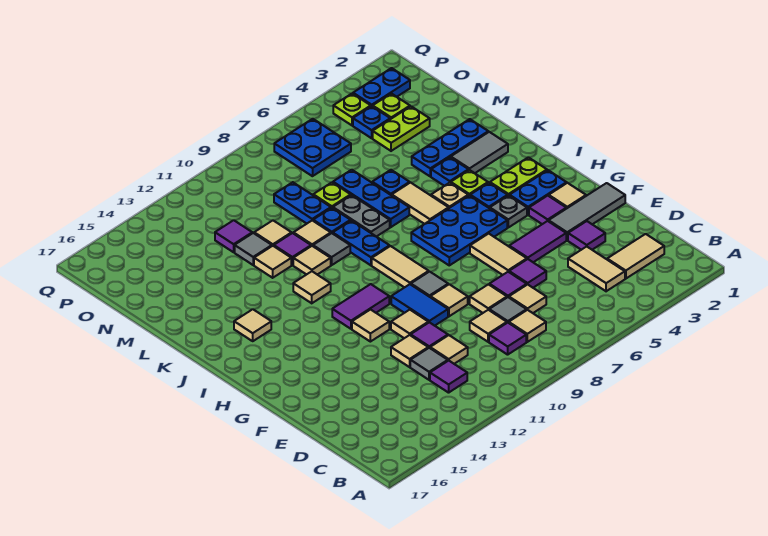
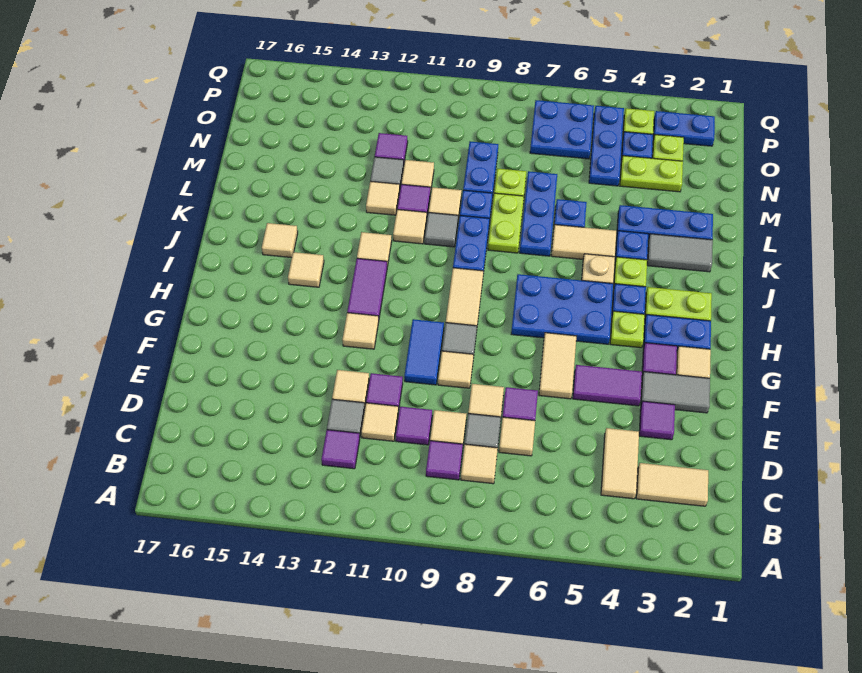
purple 1x1 tile [509,259,546,288] -> purple 1x1 tile moved to [396,407,432,445]
grey 1x3 tile [549,183,625,240] -> grey 1x2 tile [641,372,710,413]
tan 1x1 tile [391,310,428,338] -> tan 1x1 tile moved to [288,252,324,287]
grey 1x1 plate [490,195,527,227] -> lime 1x1 plate [610,311,645,348]
purple 1x2 tile [332,284,389,329] -> purple 1x2 tile turned to [347,258,388,320]
tan 1x2 tile [392,182,449,224] -> tan 1x2 tile turned to [551,225,616,259]
grey 1x2 plate [333,195,390,237] -> lime 1x2 plate [488,193,524,253]
none -> blue 1x3 plate [589,106,624,186]

